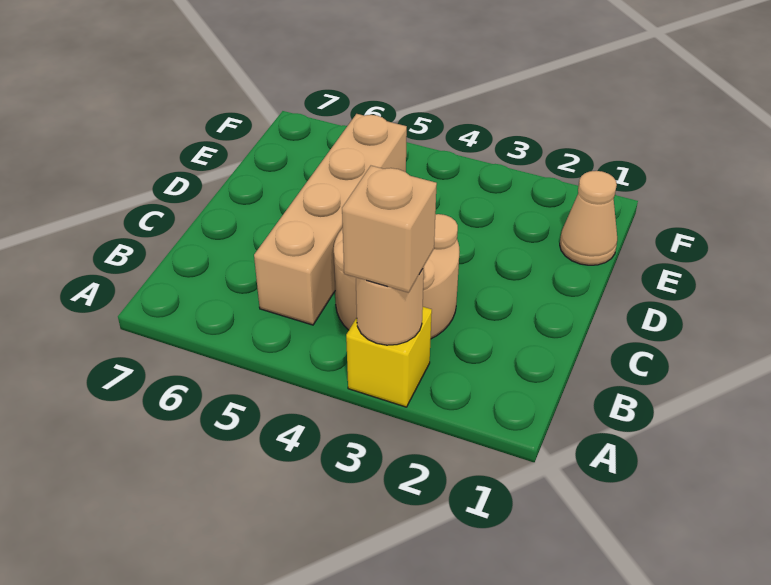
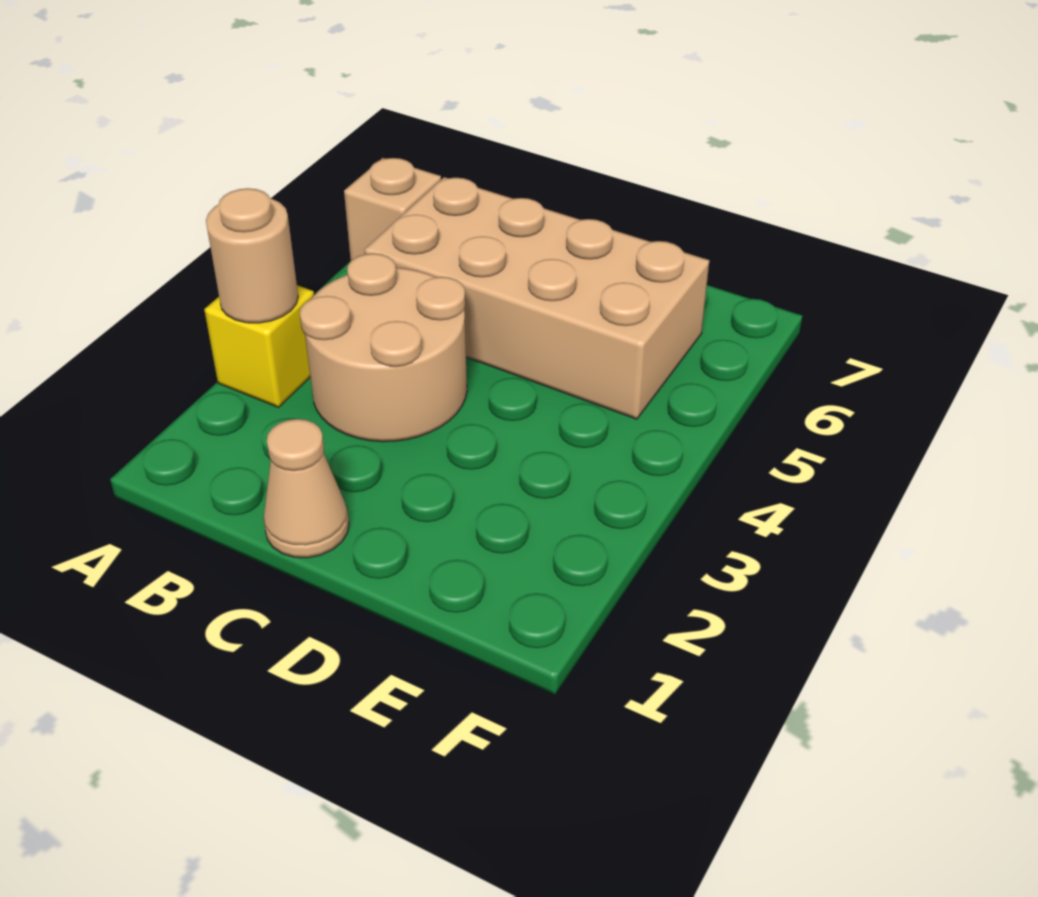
tan 1x1 brick [342,166,437,293] -> tan 1x1 brick moved to [344,158,441,260]
tan 1x4 brick [254,114,407,325] -> tan 2x4 brick [364,177,709,419]
tan 1x1 cone [560,171,617,265] -> tan 1x1 cone moved to [263,419,349,558]

